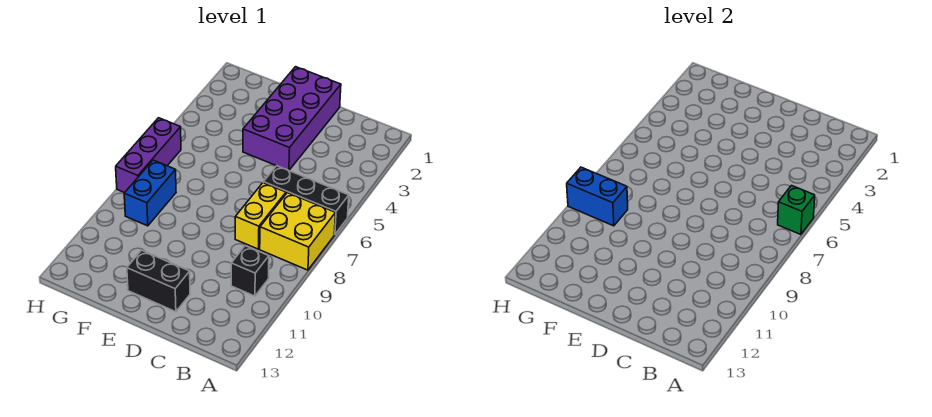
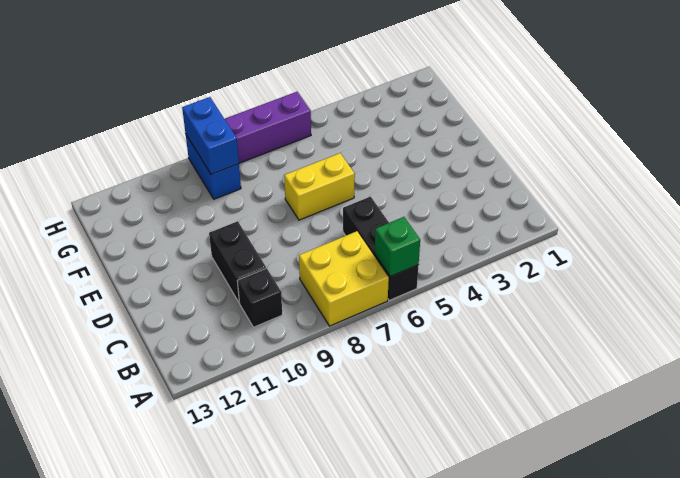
yellow 1x2 brick [235,183,286,249] -> yellow 1x2 brick moved to [284,153,355,220]
purple 2x4 brick [243,67,341,170] -> none
black 1x2 brick [127,250,190,312] -> black 1x2 brick moved to [209,221,266,302]
blue 1x2 brick [124,160,176,226] -> blue 1x2 brick turned to [186,135,241,199]

